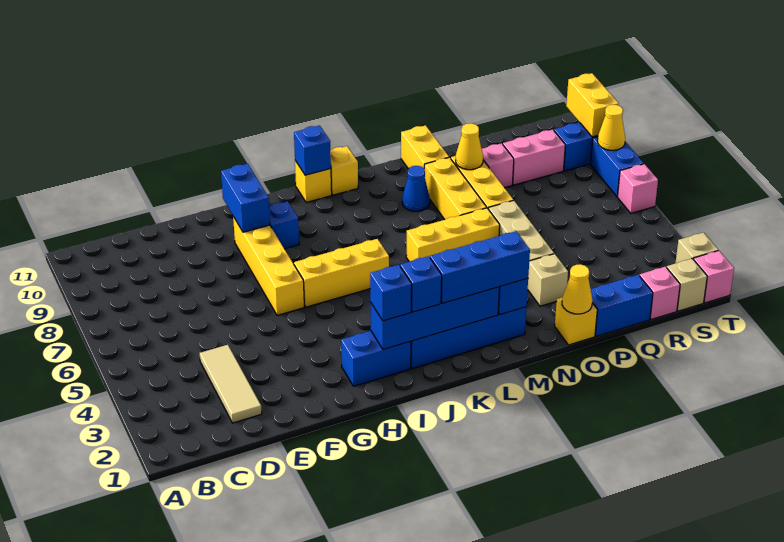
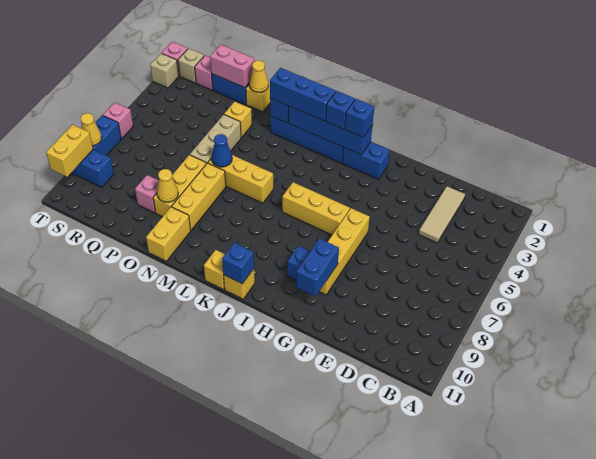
blue 1x1 cone [402,166,430,211] -> blue 1x1 cone moved to [212,134,232,167]
tan 1x1 brick [528,254,568,306] -> yellow 1x1 brick [224,101,252,138]
pink 1x2 brick [503,130,565,185] -> pink 1x2 brick moved to [210,44,255,88]

